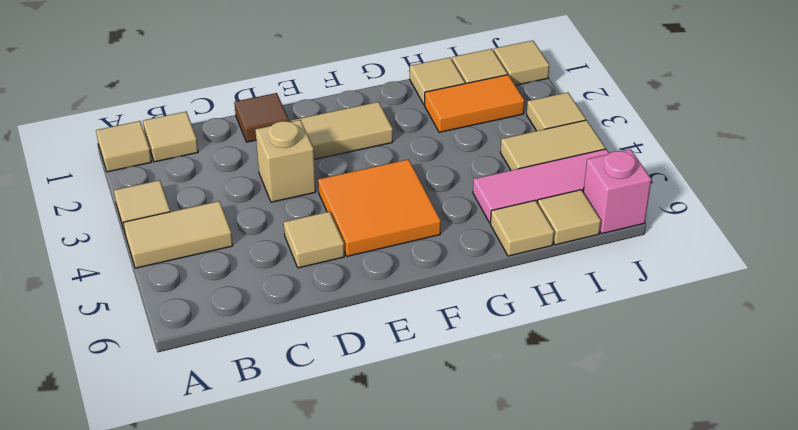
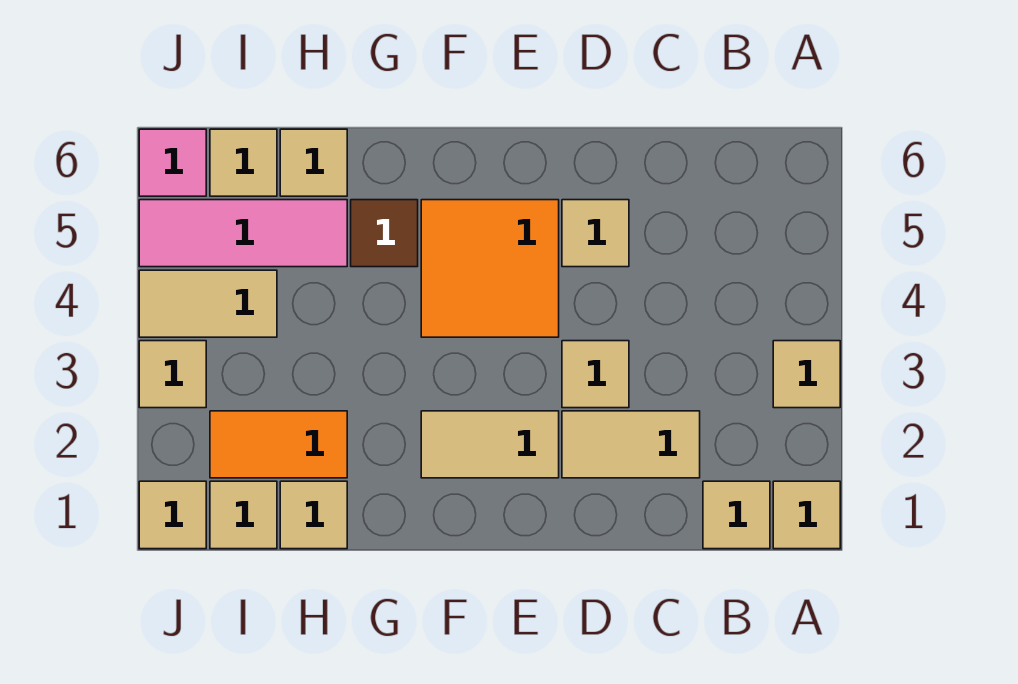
tan 1x2 tile [123,201,233,268] -> tan 1x2 tile moved to [562,411,700,478]
brown 1x1 tile [234,93,289,142] -> brown 1x1 tile moved to [351,200,418,267]
tan 1x1 brick [255,120,316,202] -> tan 1x1 tile [562,341,629,408]
pink 1x1 brick [583,149,651,234] -> pink 1x1 tile [139,129,206,196]

